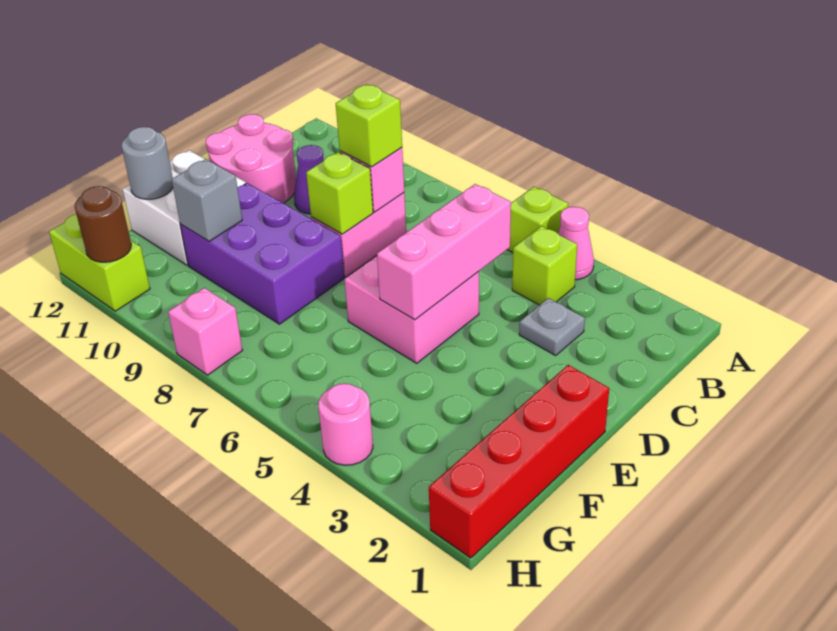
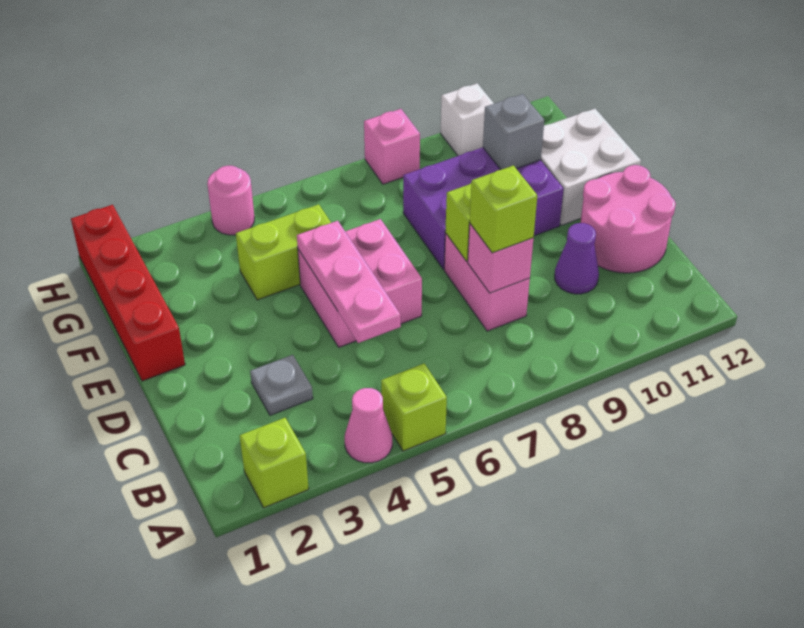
lime 1x1 brick [512,226,577,305] -> lime 1x1 brick moved to [240,418,309,508]
pink 1x3 brick [377,184,511,320] -> pink 1x3 plate [297,221,401,343]
grey 1x1 round brick [121,127,173,199] -> none
none -> white 1x1 brick [441,83,494,156]
lime 1x2 brick [49,214,150,311] -> lime 1x2 brick moved to [236,204,331,300]
brown 1x1 round brick [74,186,131,262] -> none

